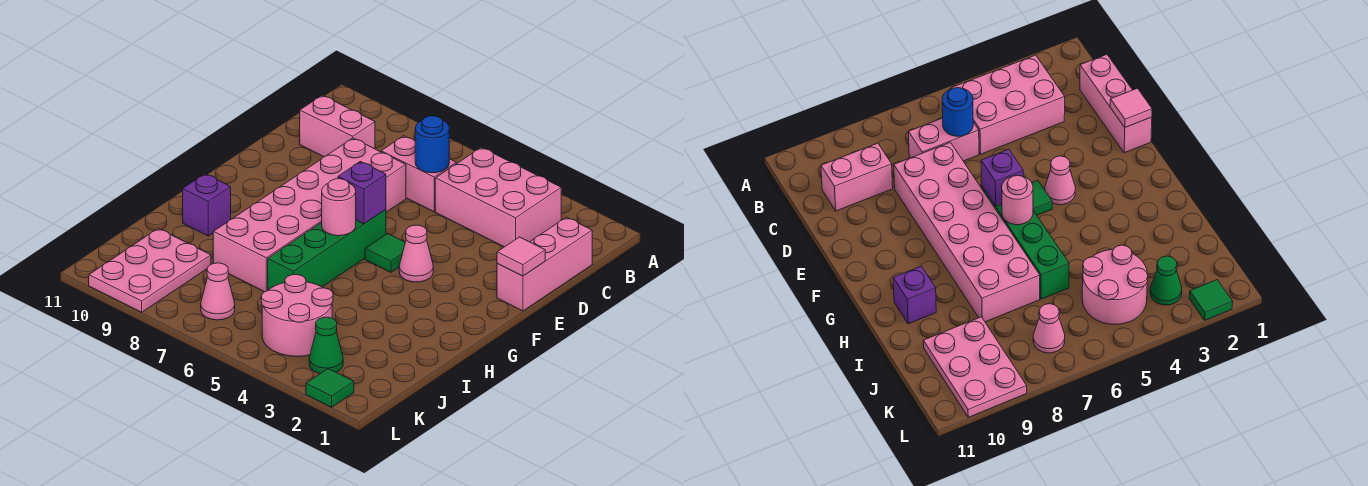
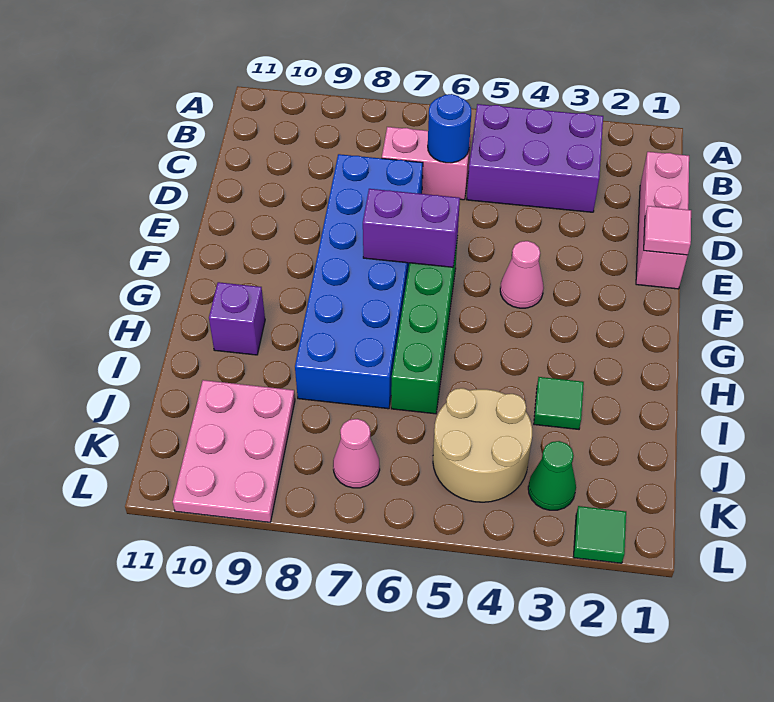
pink 2x3 brick [435,147,561,247] -> purple 2x3 brick [467,104,603,212]
pink 1x2 brick [300,95,375,157] -> none
pink 2x6 brick [213,138,406,292] -> blue 2x6 brick [295,154,423,409]
green 1x1 tile [365,234,405,272] -> green 1x1 tile moved to [534,377,584,429]
purple 1x1 brick [338,161,386,224] -> purple 1x2 brick [363,189,460,267]
pink 1x1 round brick [322,179,356,236] -> none
pink 2x2 round brick [261,274,333,356] -> tan 2x2 round brick [433,388,532,502]

